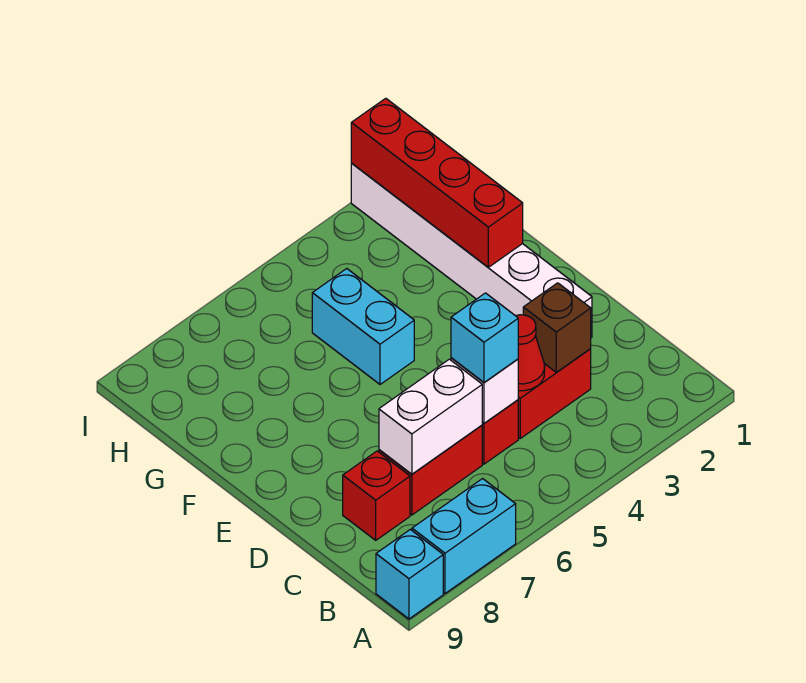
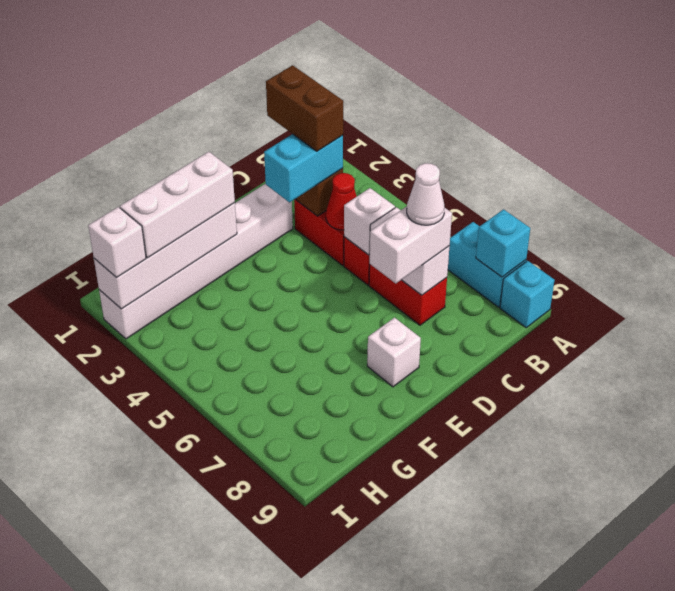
none -> brown 1x2 brick [266,65,343,151]
cyan 1x1 brick [451,293,518,382] -> cyan 1x1 brick moved to [476,209,530,277]
none -> white 1x2 brick [369,206,452,283]
none -> white 1x1 cone [407,163,444,225]
red 1x1 brick [343,451,410,540] -> none
none -> white 1x1 brick [367,318,421,387]
red 1x4 brick [351,98,523,267] -> white 1x4 brick [94,203,237,309]
none -> white 1x3 brick [120,152,235,258]
cyan 1x2 brick [312,269,414,384] -> cyan 1x2 brick moved to [264,134,343,202]
none -> white 1x1 brick [88,207,146,278]

